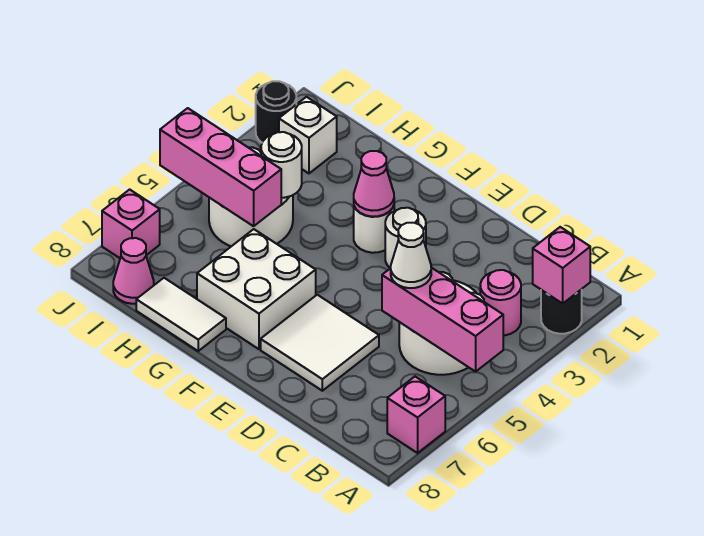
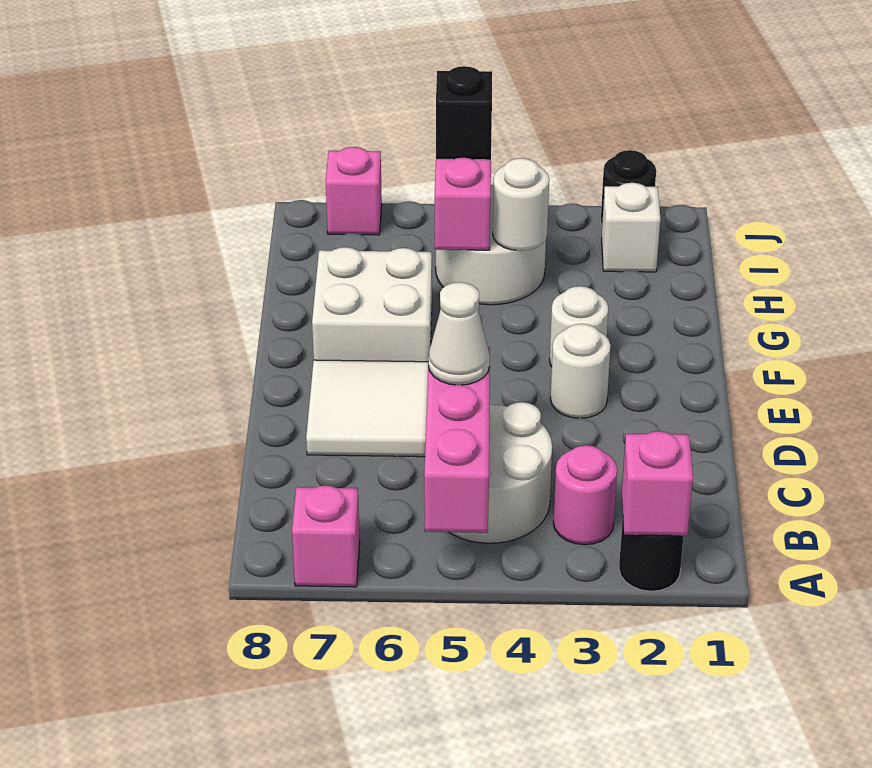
pink 1x1 cone [354,151,394,217] -> none
white 1x2 tile [136,278,226,351] -> none
none -> black 1x1 brick [436,66,492,160]
pink 1x1 cone [113,238,154,304] -> none

